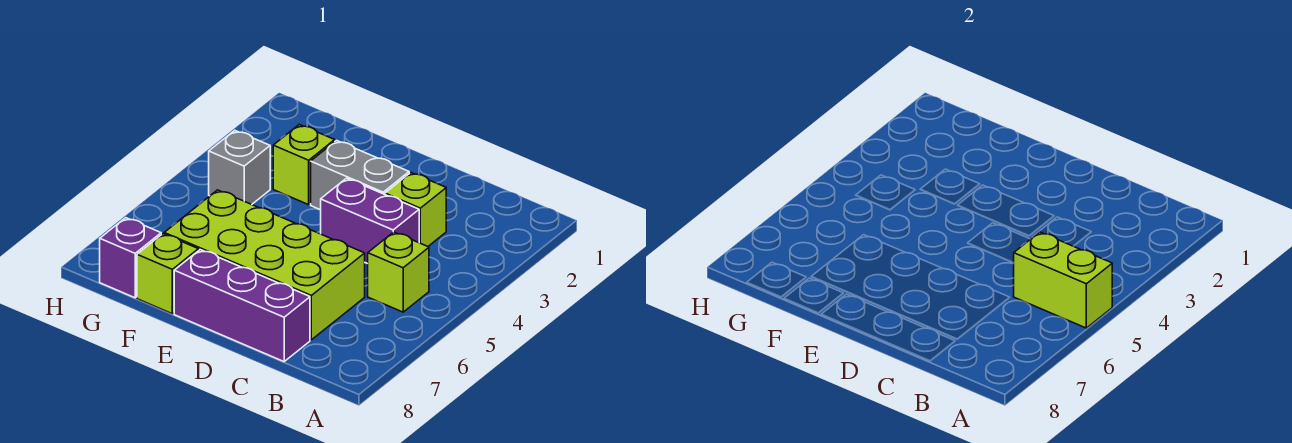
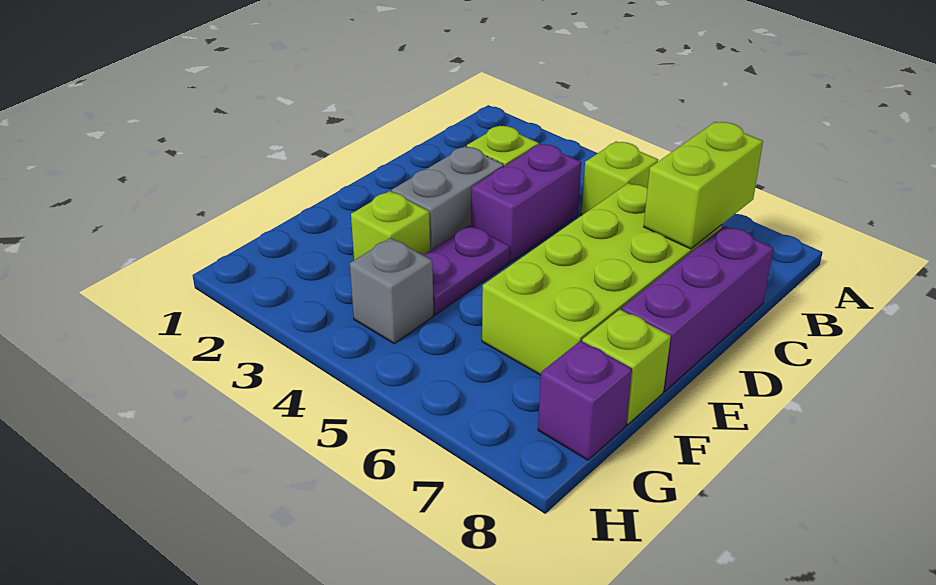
lime 1x2 brick [1014,232,1112,328] -> lime 1x2 brick moved to [644,122,763,249]
none -> purple 1x2 plate [424,225,510,315]

